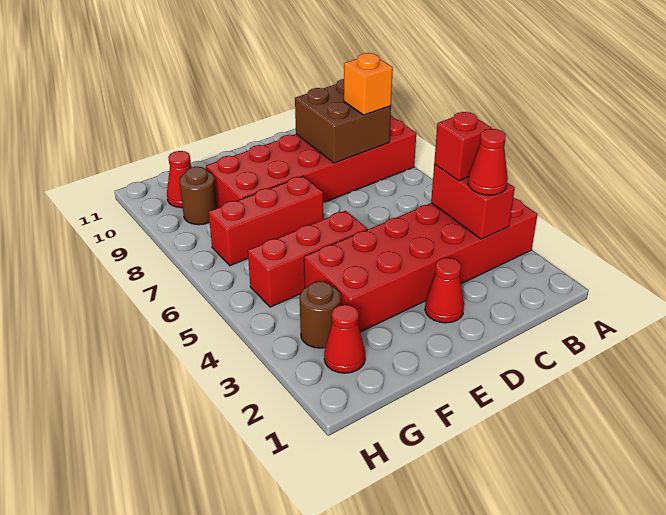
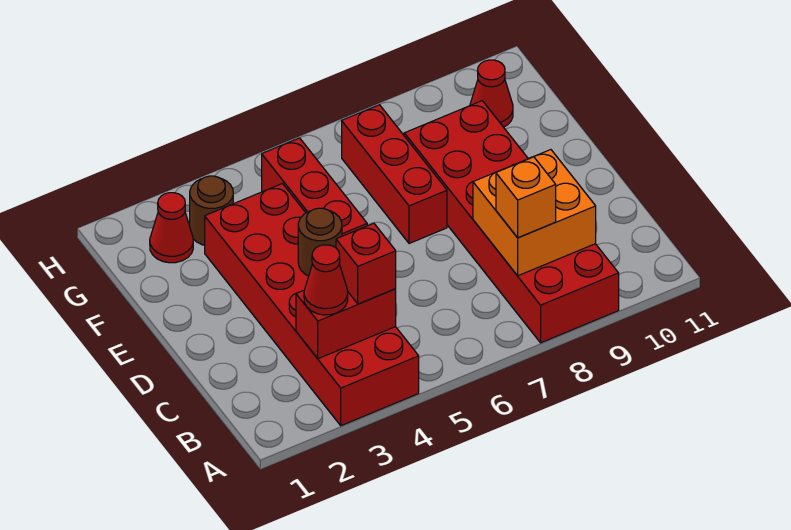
brown 2x2 brick [295,79,391,163] -> orange 2x2 brick [473,150,596,276]
red 1x1 cone [425,258,464,323] -> none
brown 1x1 round brick [180,167,217,225] -> brown 1x1 round brick moved to [298,208,342,276]

